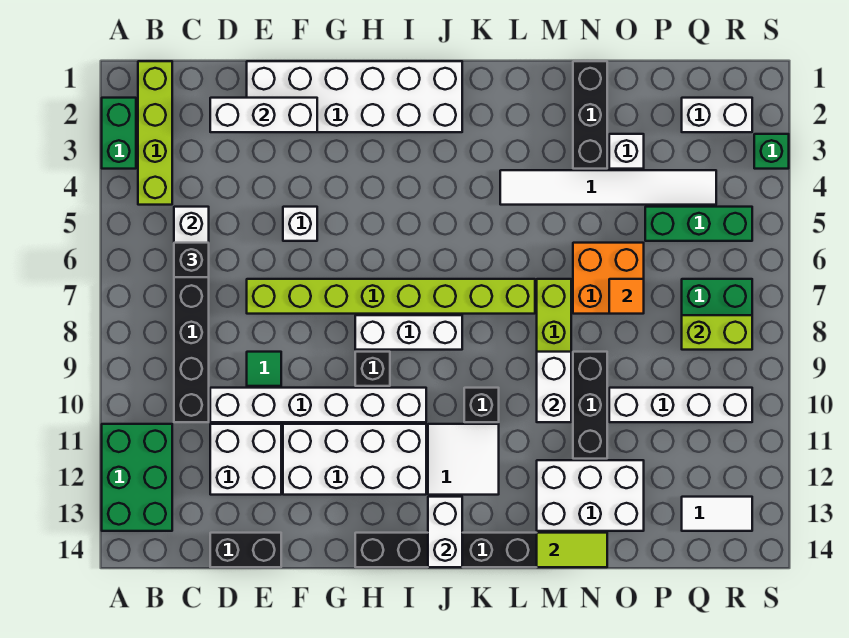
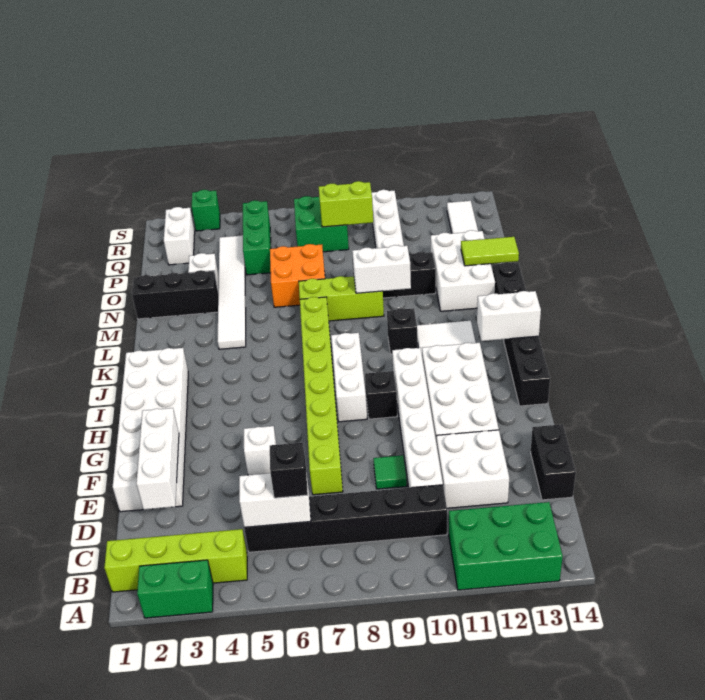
lime 1x2 tile [537,533,607,567] -> lime 1x2 tile turned to [461,237,519,266]
orange 1x1 tile [609,279,644,314] -> none
lime 1x2 brick [682,315,752,350] -> lime 1x2 brick turned to [319,181,373,227]

